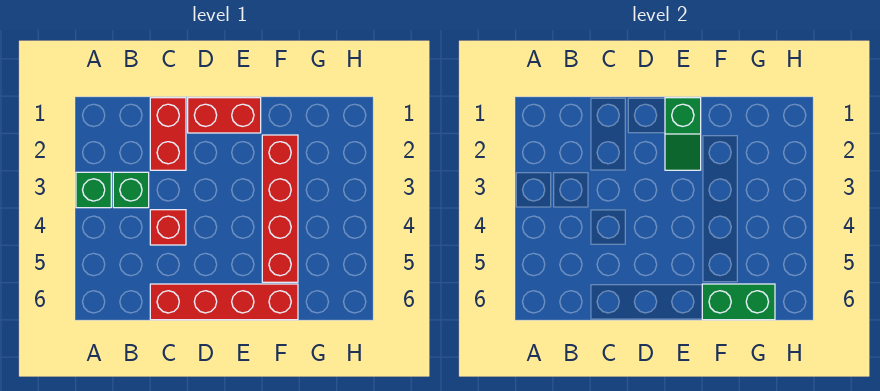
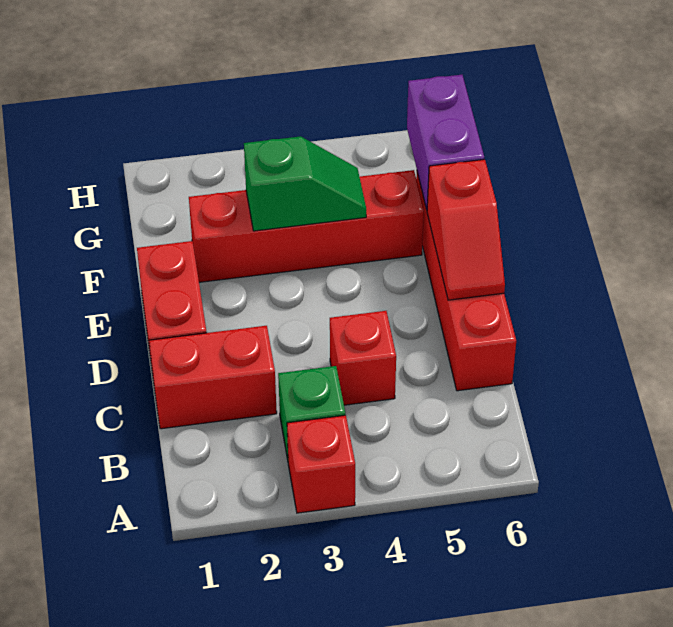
green 1x1 brick [76,172,111,208] -> red 1x1 brick [287,415,355,513]
none -> red 1x2 slope [427,159,505,300]
green 1x2 slope [665,98,701,170] -> green 1x2 slope moved to [244,136,366,231]
green 1x2 brick [702,284,775,320] -> purple 1x2 brick [407,75,484,210]

